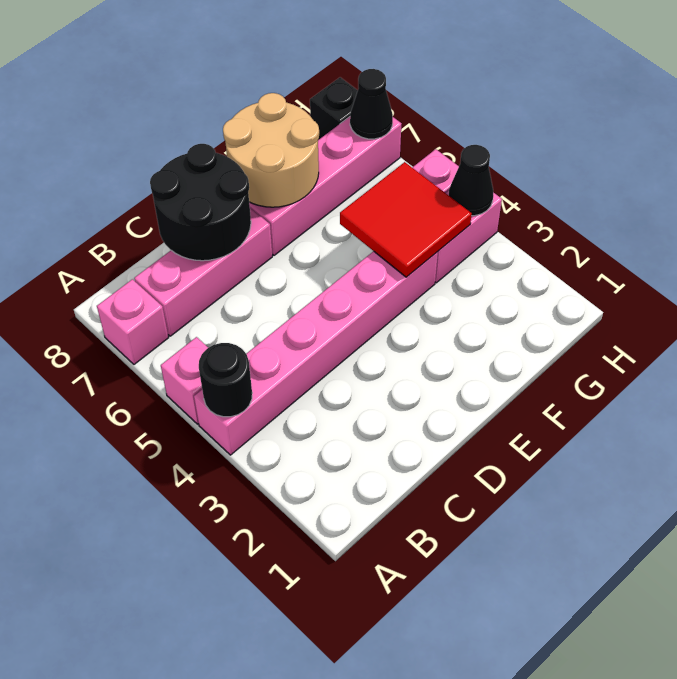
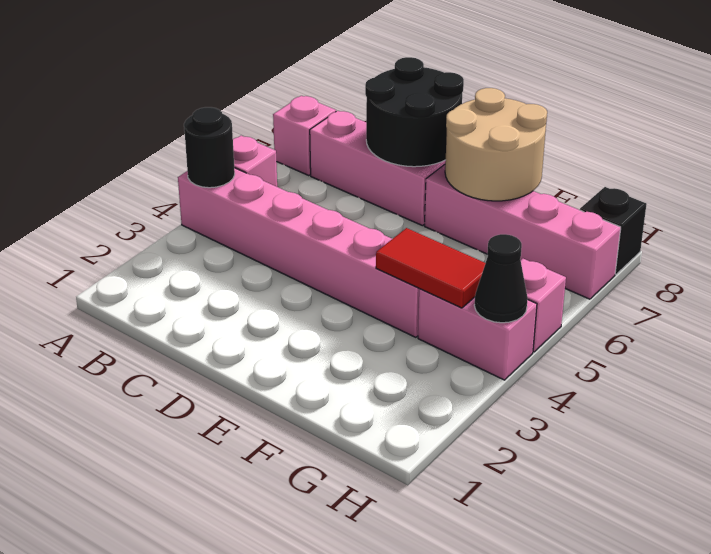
red 2x2 tile [340,162,472,277] -> red 1x2 tile [376,228,485,308]
black 1x1 cone [350,69,393,139] -> none

